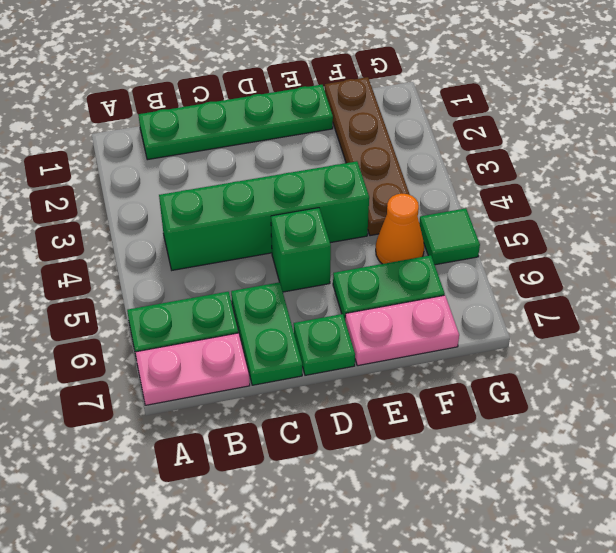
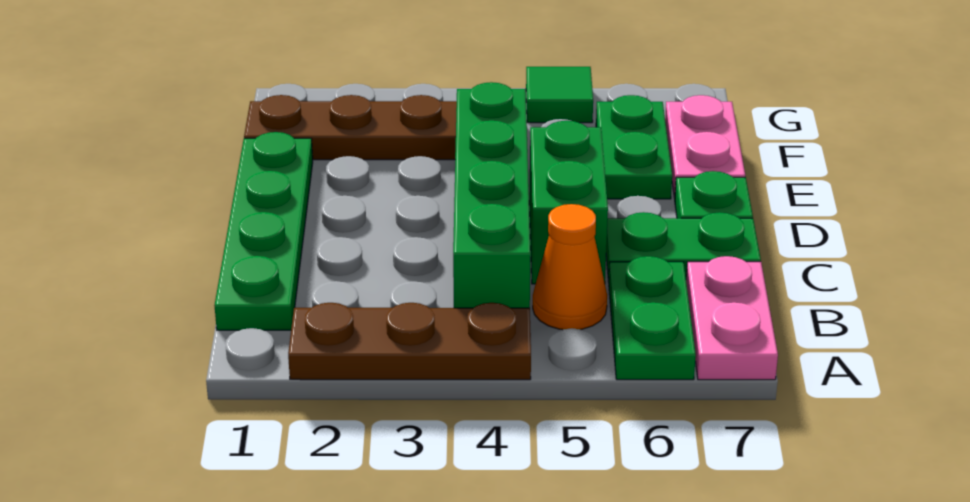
none -> brown 1x3 plate [288,303,531,380]
green 1x1 brick [271,208,331,292] -> green 1x2 brick [529,121,608,284]
orange 1x1 cone [376,194,424,264] -> orange 1x1 cone moved to [533,204,607,330]

